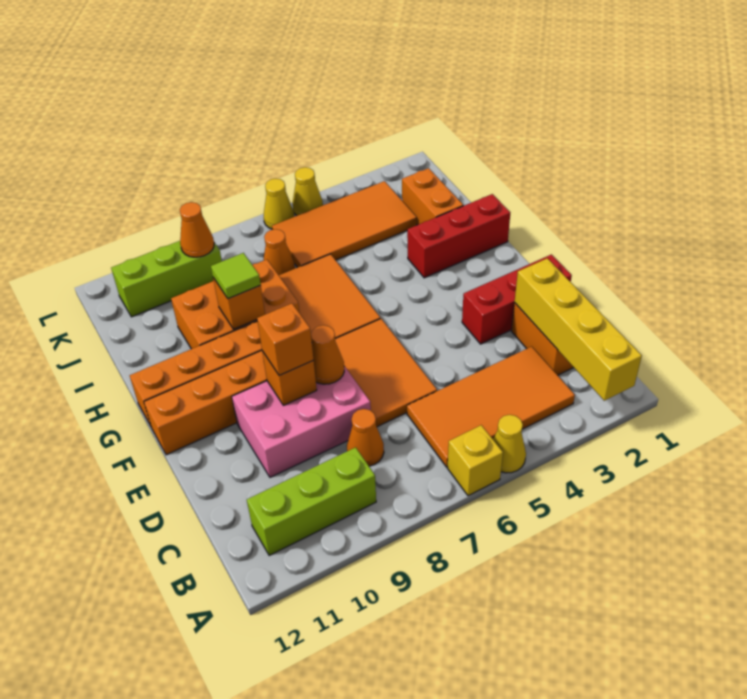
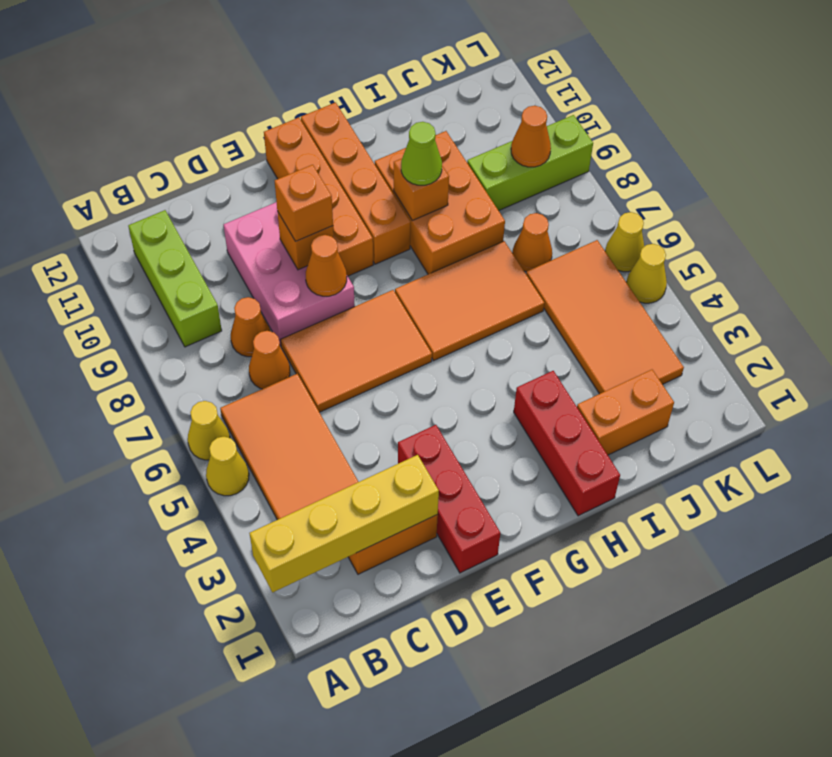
yellow 1x1 brick [448,425,503,496] -> yellow 1x1 cone [188,401,230,460]
none -> orange 1x1 cone [249,331,290,389]
lime 1x1 tile [211,253,261,299] -> lime 1x1 cone [401,122,442,185]
lime 1x3 brick [111,241,222,317] -> lime 1x3 brick turned to [467,115,593,211]

